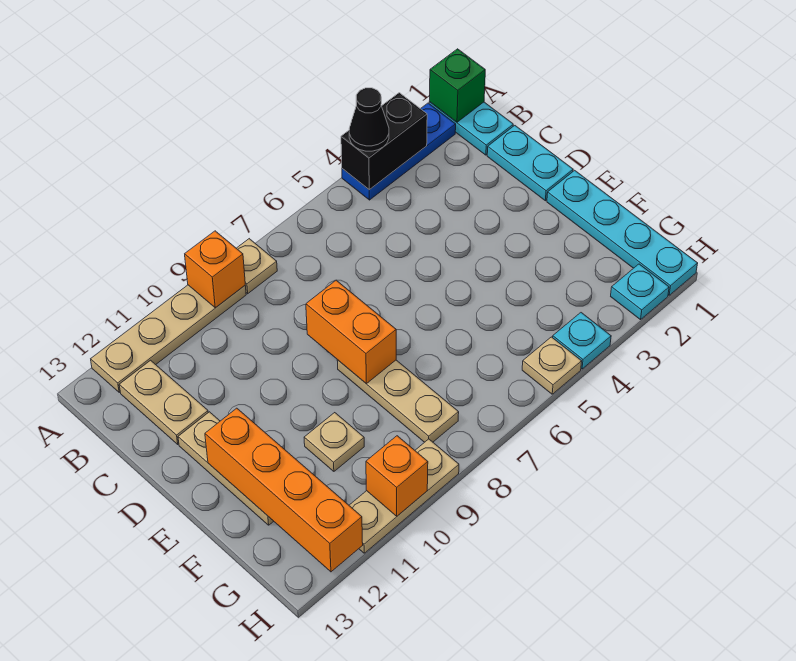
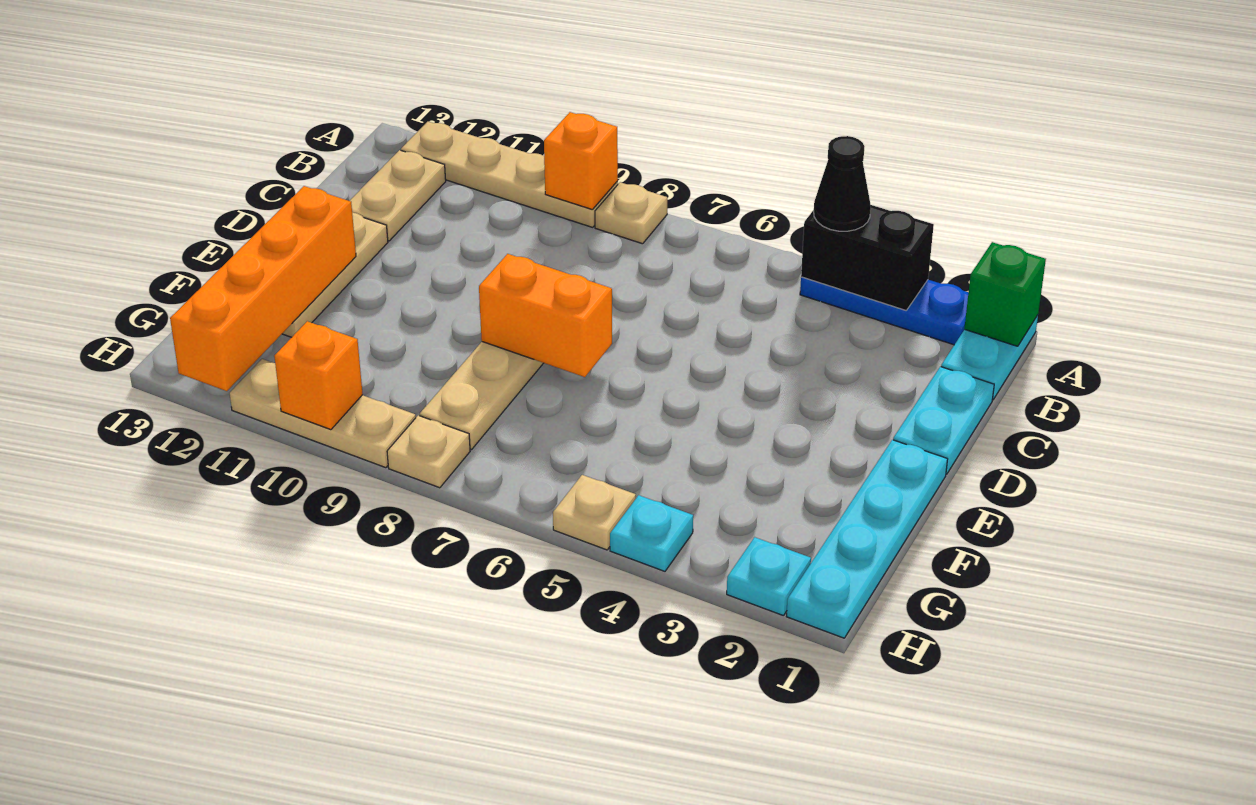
orange 1x2 brick [306,280,396,384] -> orange 1x2 brick turned to [479,254,612,377]
tan 1x1 plate [304,413,364,471] -> tan 1x1 plate moved to [387,415,470,488]

